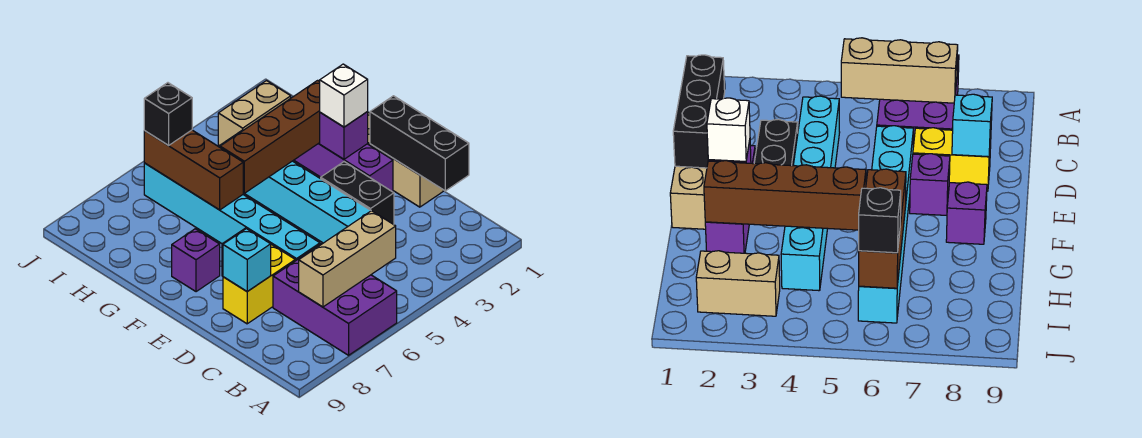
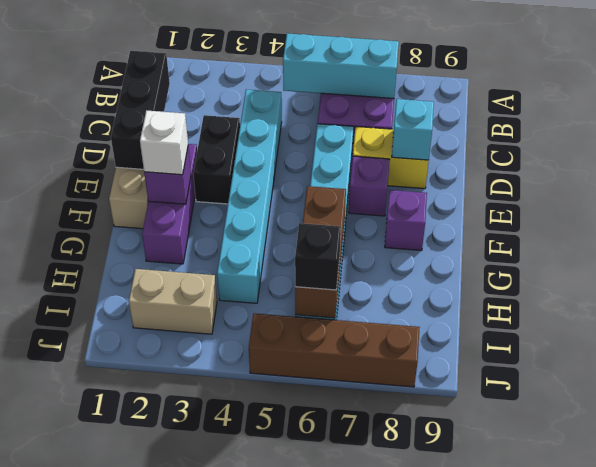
tan 1x3 brick [299,211,396,307] -> cyan 1x3 brick [283,33,399,99]
brown 1x4 brick [220,80,320,193] -> brown 1x4 brick moved to [249,313,420,387]

